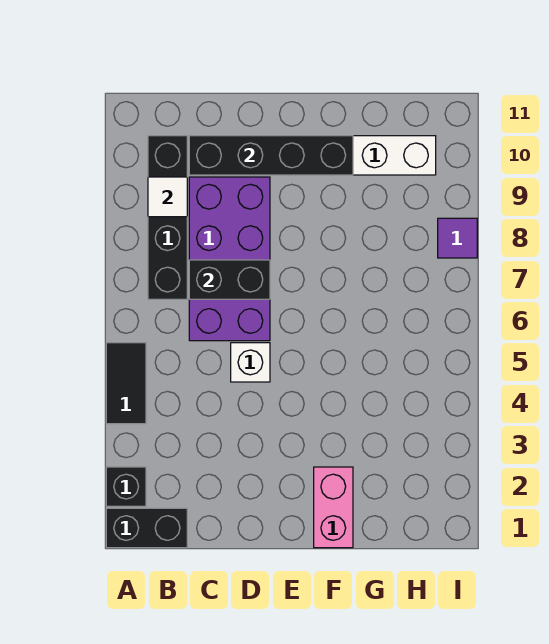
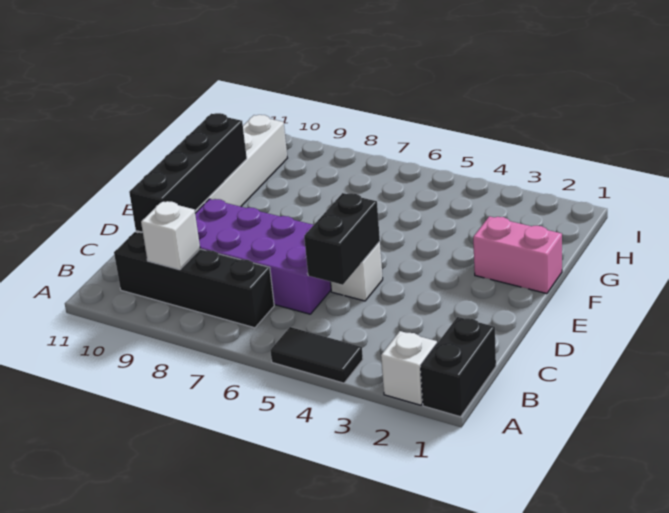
black 1x1 brick [106,467,146,506] -> white 1x1 brick [381,331,437,405]
white 1x1 tile [148,177,187,217] -> white 1x1 brick [141,201,200,270]
black 1x2 brick [189,260,270,299] -> black 1x2 brick moved to [304,193,380,285]
purple 1x1 tile [438,218,477,258] -> none

